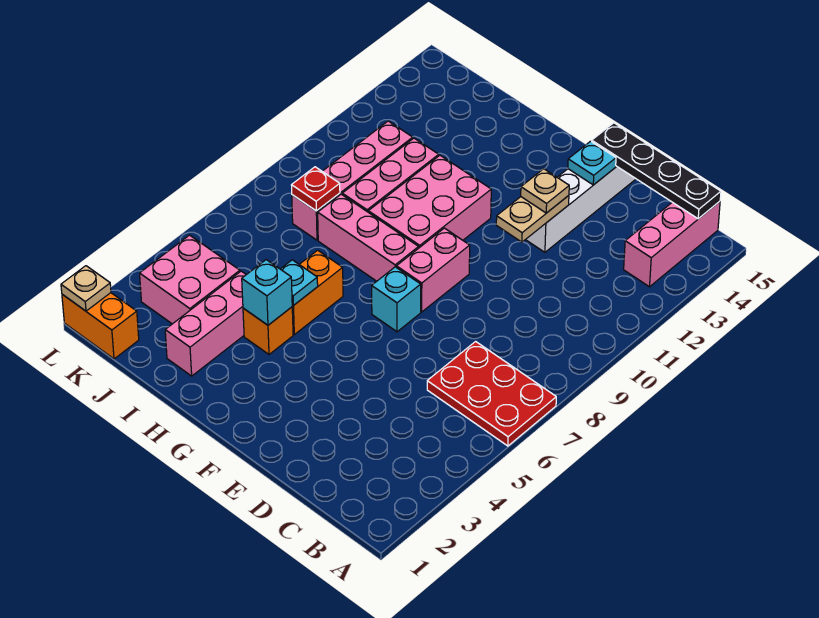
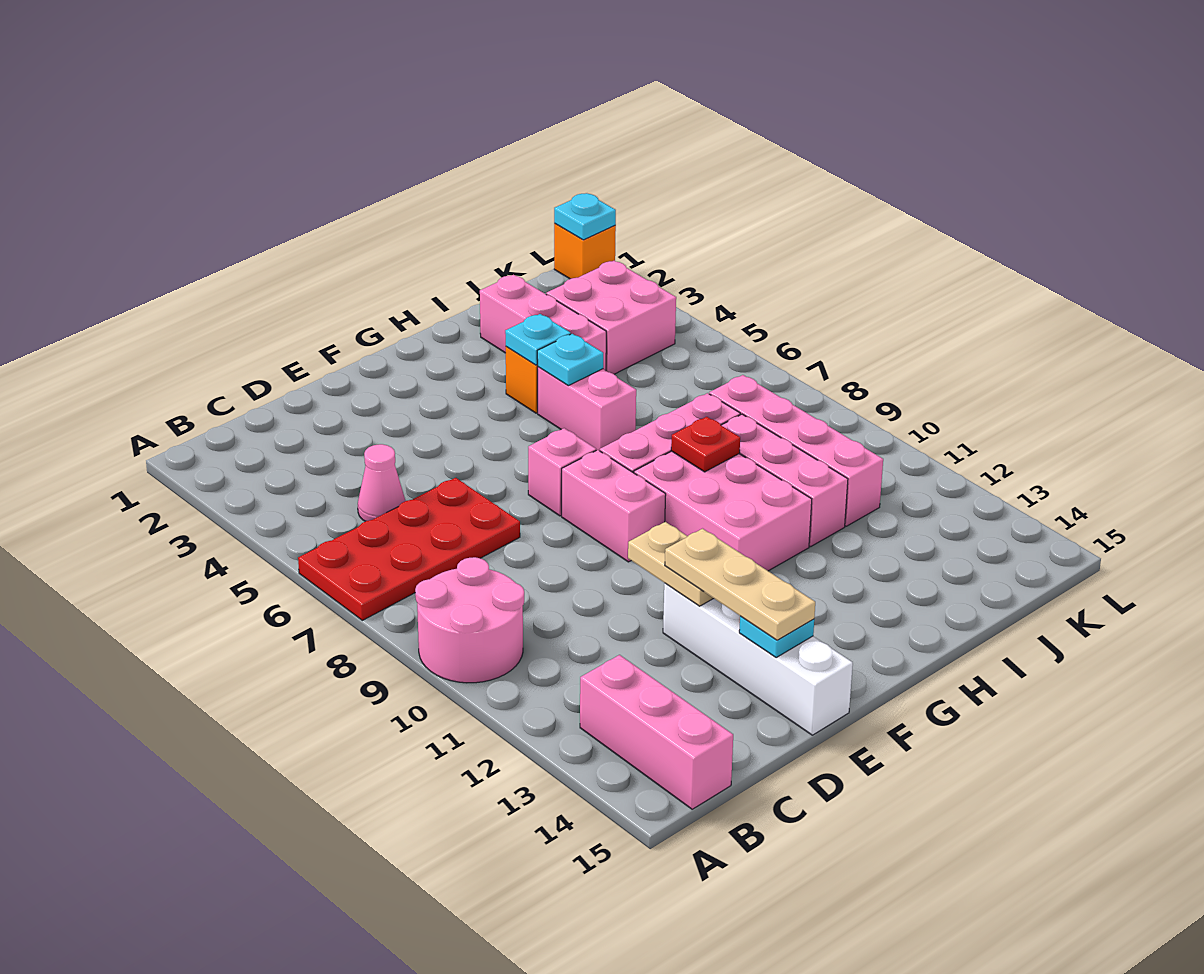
red 2x3 plate [427,341,556,446] -> red 2x4 plate [298,478,520,620]
none -> pink 2x2 round brick [415,557,524,683]
black 1x4 plate [592,123,721,219] -> none
none -> pink 1x1 cone [358,444,405,521]
tan 1x1 plate [521,169,569,213] -> tan 1x3 plate [665,529,815,640]
cyan 1x1 brick [372,267,421,332] -> pink 1x1 brick [528,428,596,516]
cyan 1x1 brick [242,260,292,325] -> cyan 1x1 plate [505,314,571,365]
orange 1x2 brick [292,250,343,334] -> pink 1x2 brick [538,367,636,451]
red 1x1 plate [292,167,340,211] -> red 1x1 plate moved to [671,417,740,472]
orange 1x2 brick [62,293,139,359] -> orange 1x1 brick [554,224,616,279]
tan 1x1 plate [61,266,111,311] -> cyan 1x1 plate [554,193,616,240]

